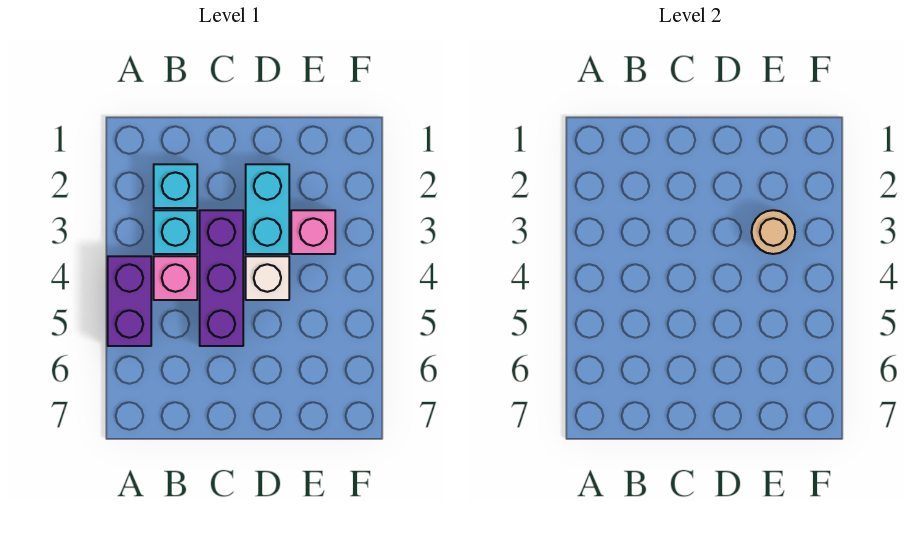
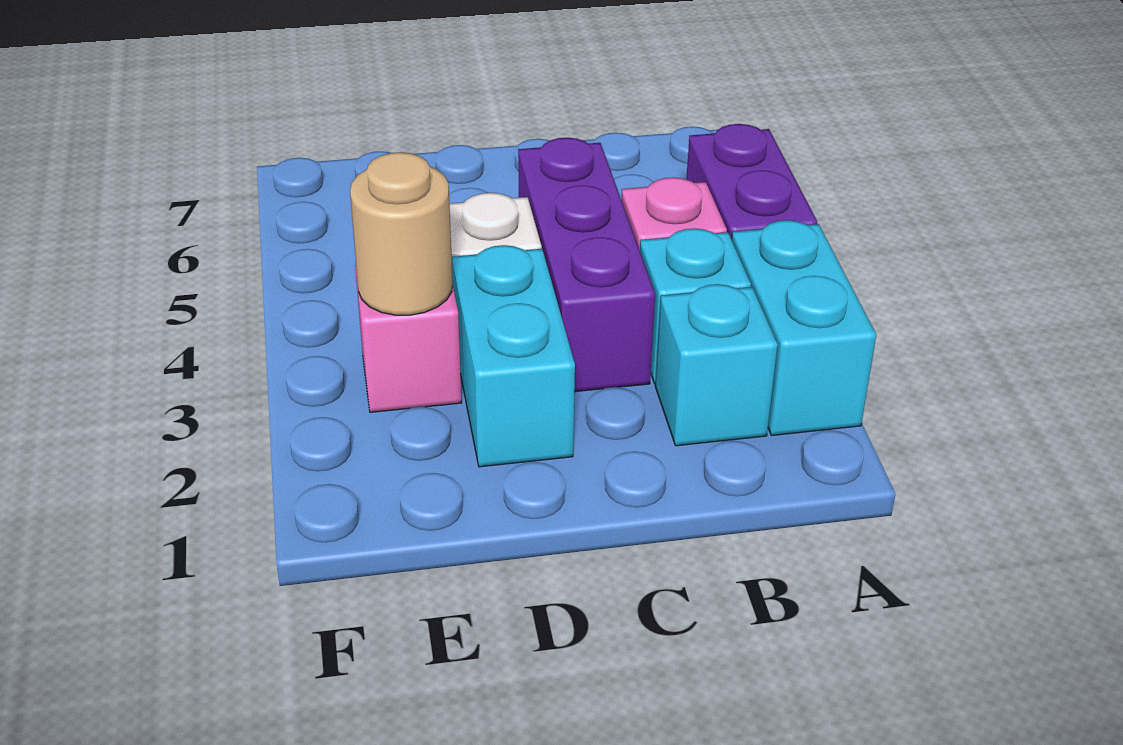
none -> cyan 1x2 brick [732,220,876,436]

